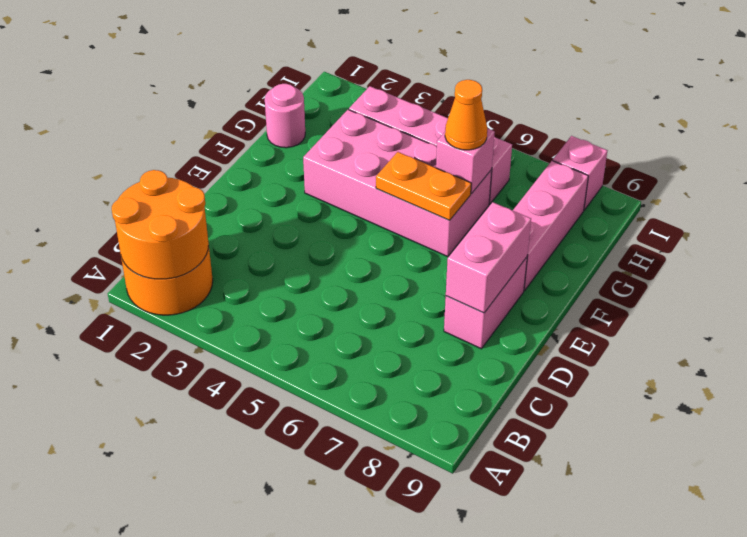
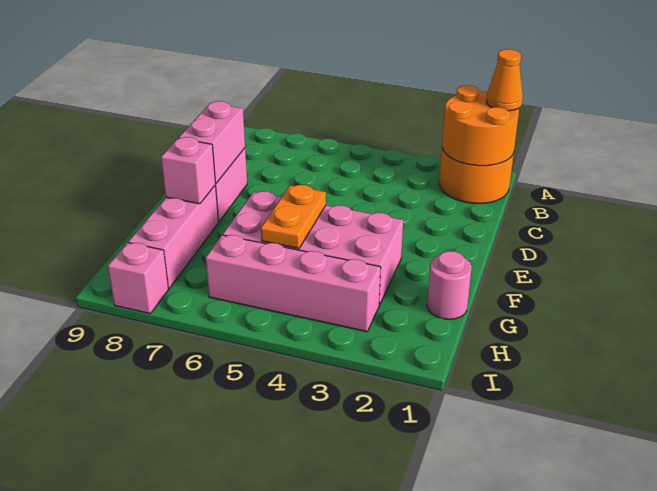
orange 1x2 plate [376,152,471,220] -> orange 1x2 plate turned to [261,185,326,249]
pink 1x1 brick [436,128,495,194] -> pink 1x1 brick moved to [161,137,216,204]
orange 1x1 cone [445,80,487,150] -> orange 1x1 cone moved to [486,49,523,111]

